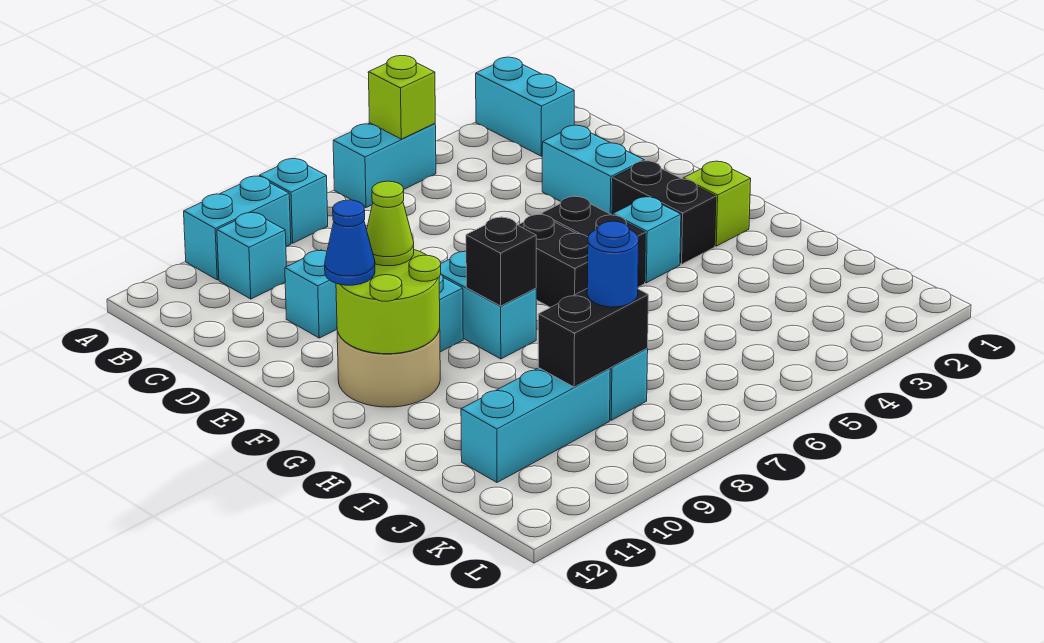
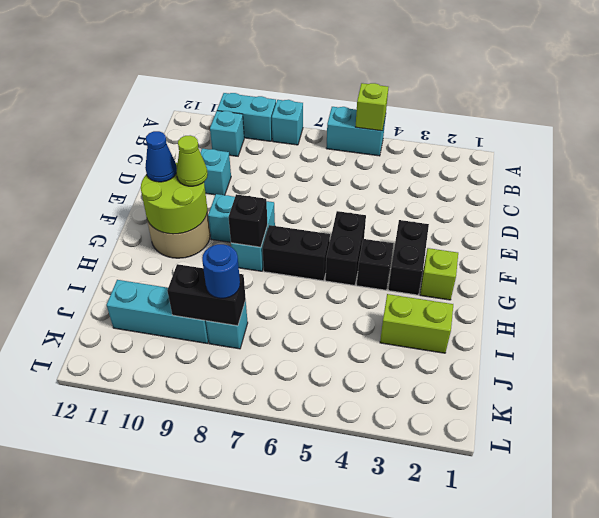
cyan 1x2 brick [476,57,574,156] -> none
cyan 1x2 brick [542,125,644,215] -> none
black 1x2 brick [518,214,588,307] -> black 1x2 brick turned to [262,225,330,281]
cyan 1x1 brick [613,197,681,283] -> black 1x1 brick [357,239,394,290]
none -> lime 1x2 brick [380,294,453,353]

